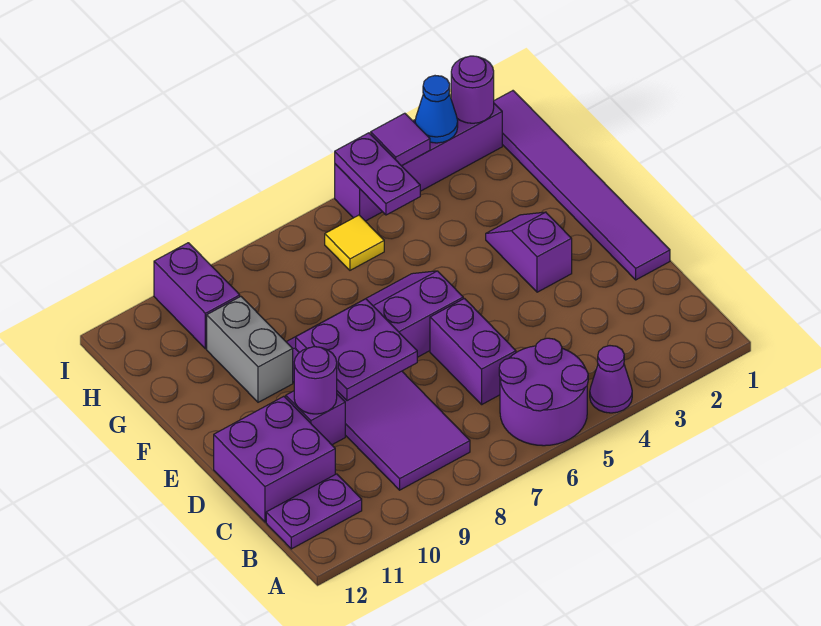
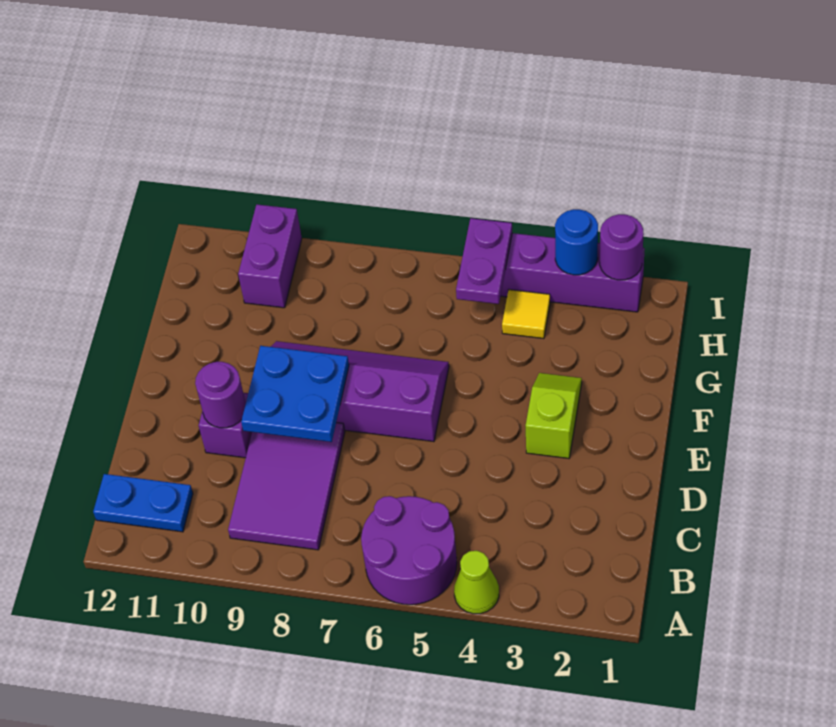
purple 1x1 cone [590,346,632,413] -> lime 1x1 cone [454,551,499,614]
purple 1x2 plate [266,474,362,549] -> blue 1x2 plate [93,474,193,532]
purple 1x2 brick [430,298,516,404] -> none
purple 2x2 brick [214,396,335,522] -> none
purple 1x6 tile [494,91,670,280] -> none
purple 2x2 plate [296,299,417,401] -> blue 2x2 plate [241,346,349,442]
purple 1x2 slope [486,212,572,292] -> lime 1x2 slope [526,373,582,458]
grey 1x2 brick [207,296,293,402] -> none
yellow 1x1 tile [325,215,384,270] -> yellow 1x1 tile moved to [502,290,550,339]
blue 1x1 cone [415,76,458,143] -> blue 1x1 round brick [555,209,598,275]
purple 1x1 tile [371,113,430,166] -> none

